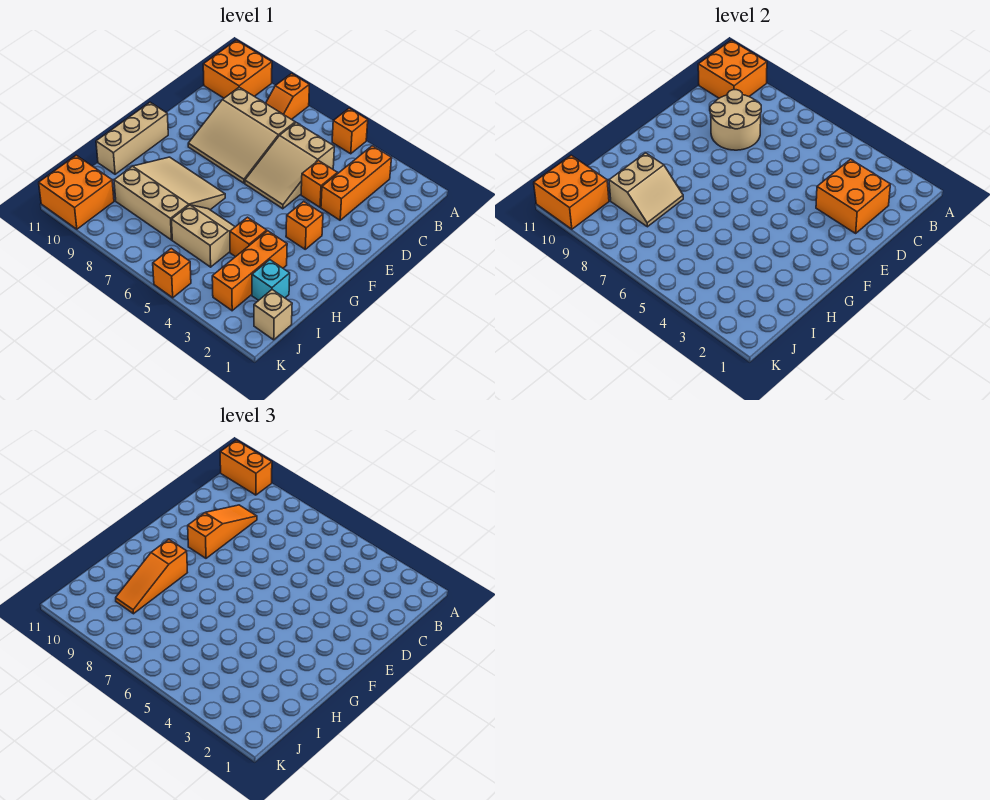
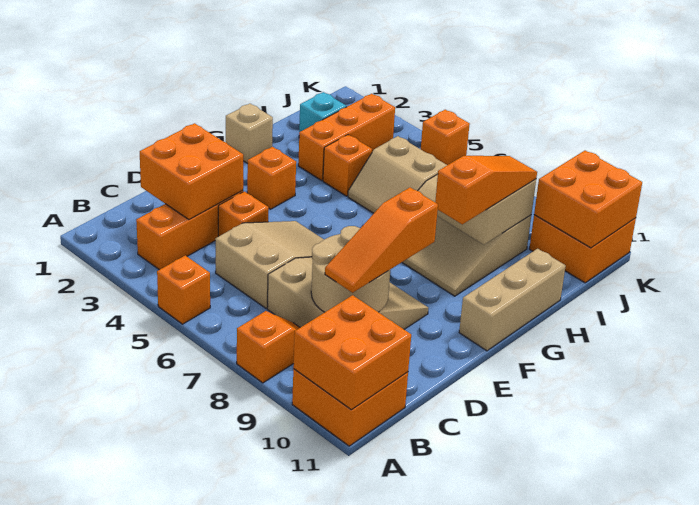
orange 1x2 brick [220,440,272,495] -> none
tan 1x1 brick [254,290,292,340] -> tan 1x1 brick moved to [226,104,273,164]

